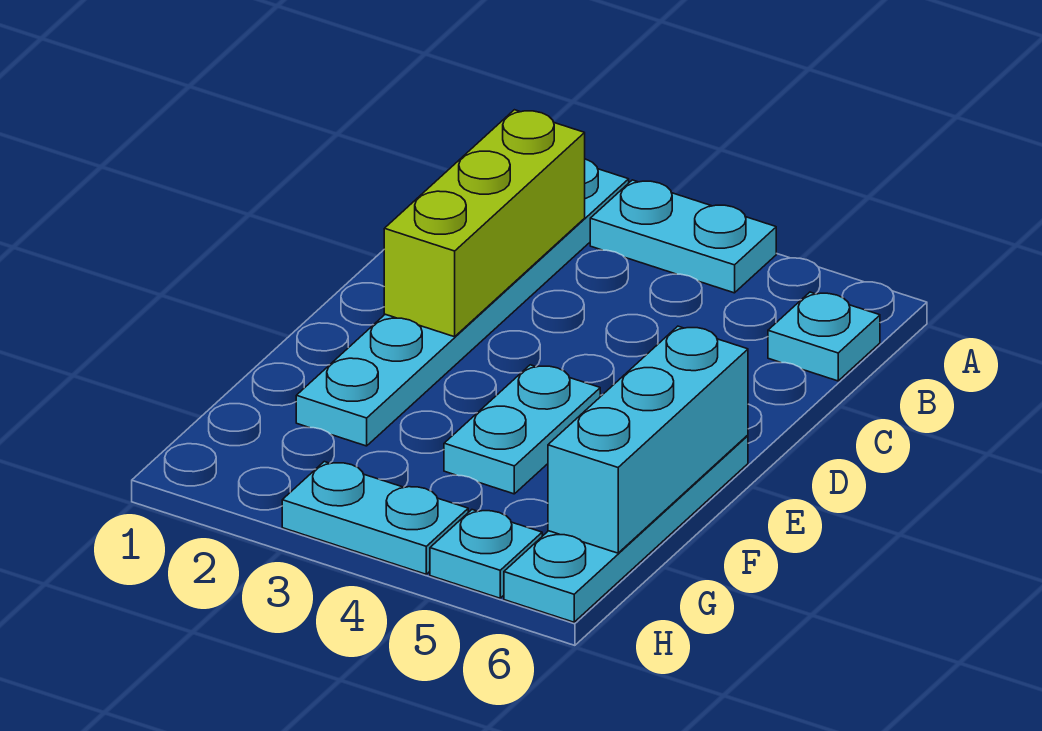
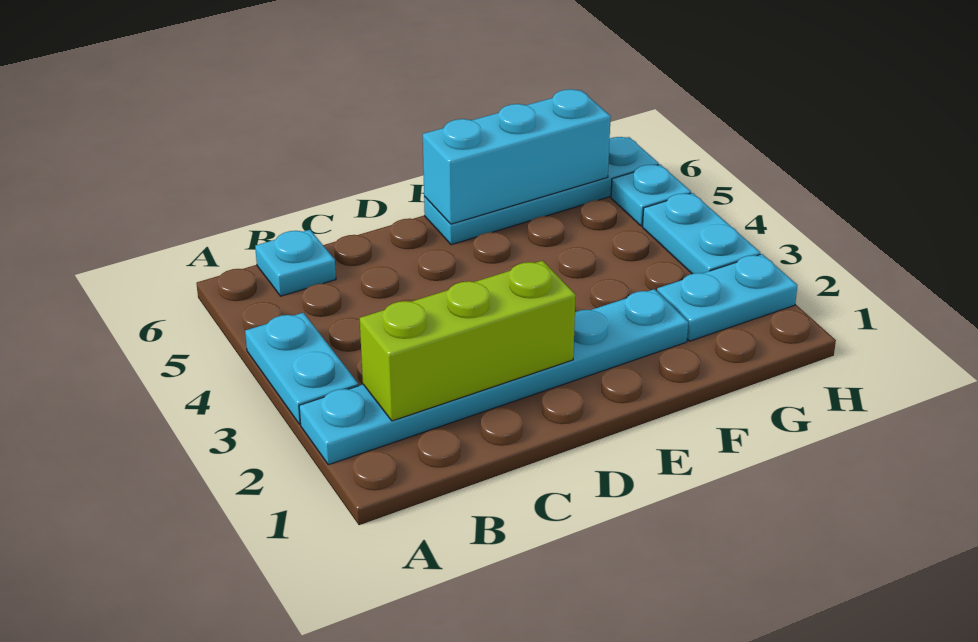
cyan 1x2 plate [444,365,600,494] -> cyan 1x2 plate moved to [657,254,798,341]

